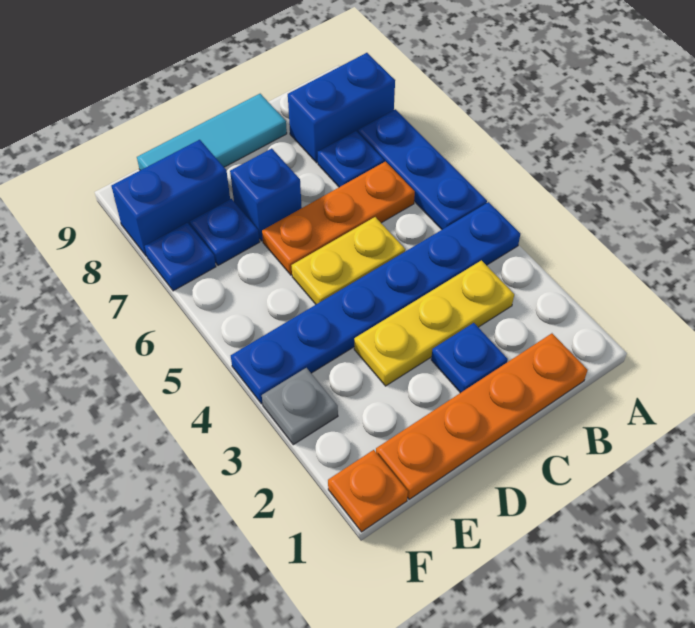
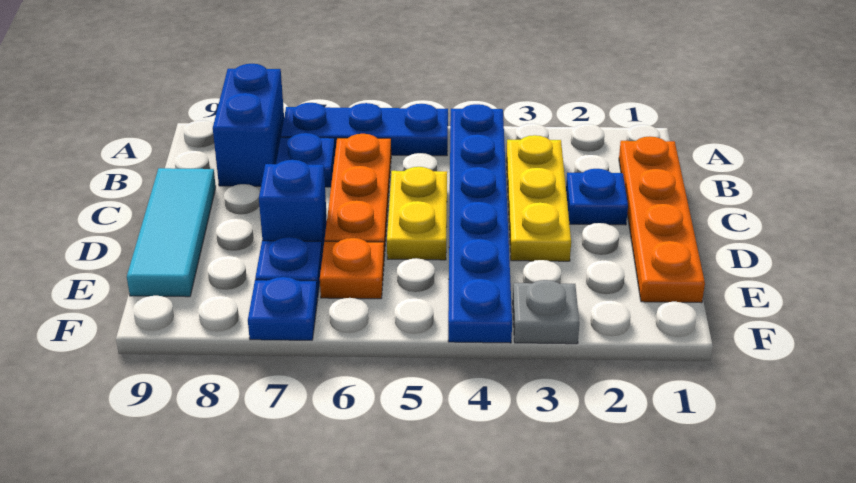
blue 1x2 brick [111,140,230,256] -> none
orange 1x1 plate [328,450,408,532] -> orange 1x1 plate moved to [320,238,384,299]

